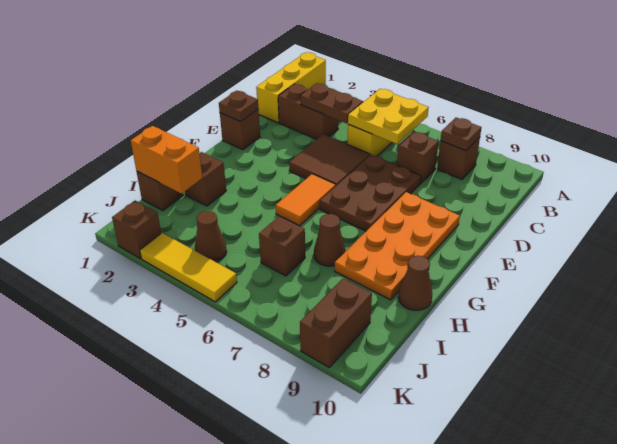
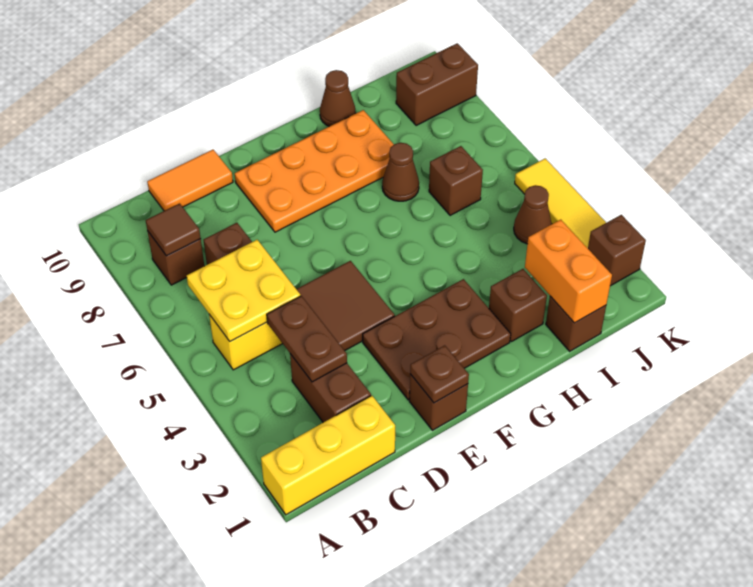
brown 1x1 plate [441,118,482,151] -> brown 1x1 tile [146,203,201,256]
brown 2x3 plate [320,155,421,231] -> brown 2x3 plate moved to [363,279,511,400]
orange 1x2 tile [276,174,336,226] -> orange 1x2 tile moved to [147,150,233,211]

